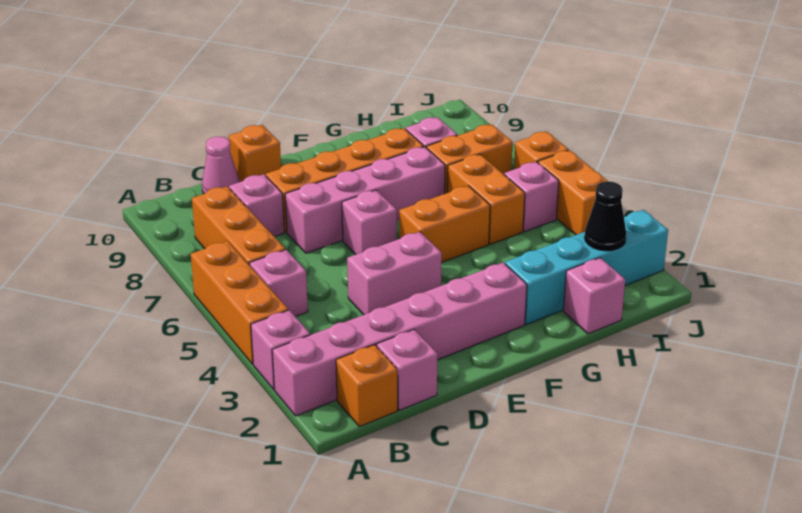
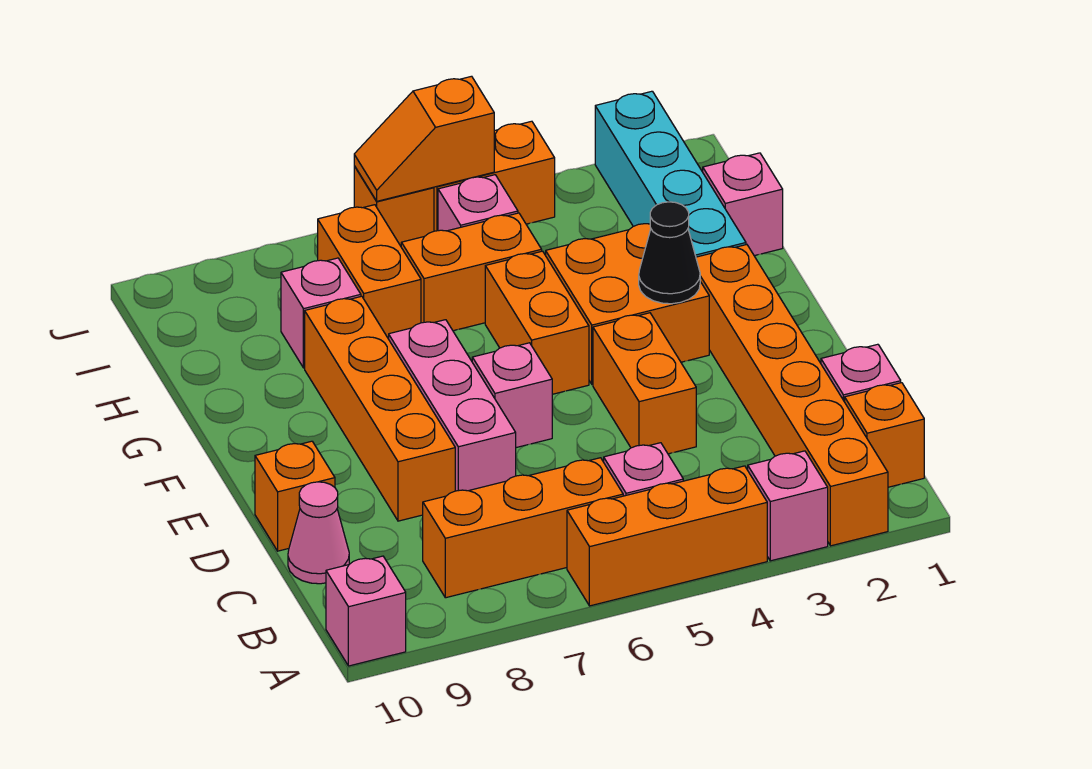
pink 1x6 brick [272,263,527,416] -> orange 1x6 brick [696,245,888,546]
pink 1x1 brick [229,174,284,236] -> pink 1x1 brick moved to [326,556,406,666]
pink 1x2 brick [347,232,442,315] -> orange 1x2 brick [593,313,696,454]
pink 1x4 brick [285,147,445,253] -> pink 1x3 brick [389,320,516,491]
none -> orange 2x2 brick [546,224,709,384]
black 1x1 cone [585,181,626,251] -> black 1x1 cone moved to [639,202,700,304]
none -> orange 1x2 slope [354,76,494,201]

